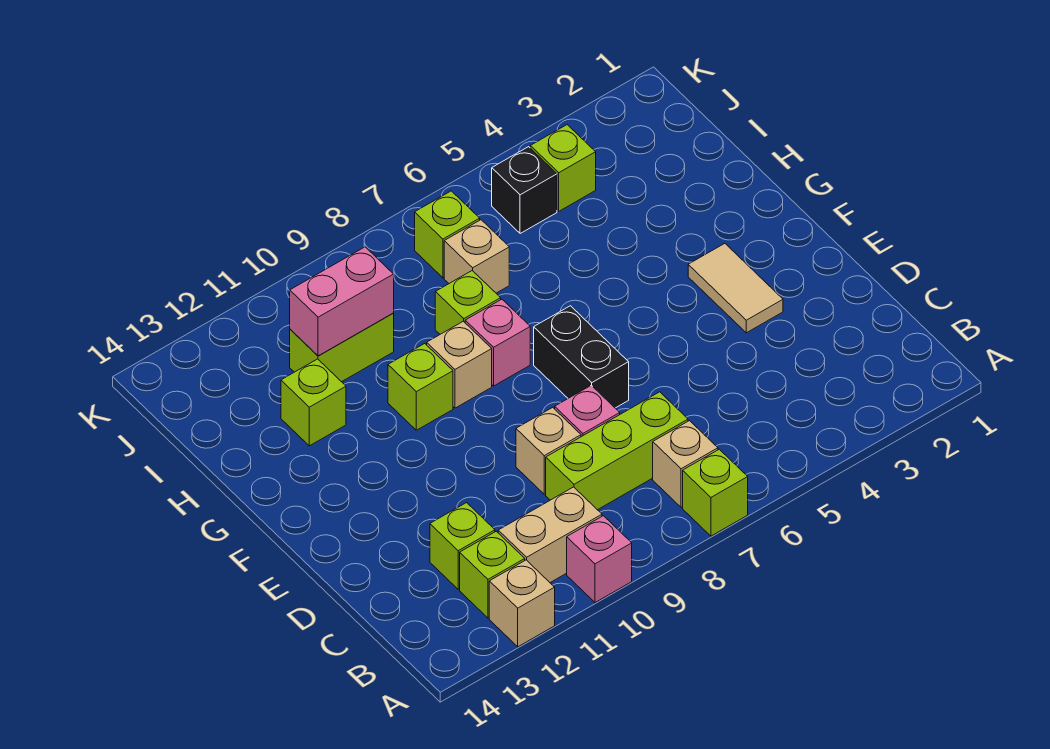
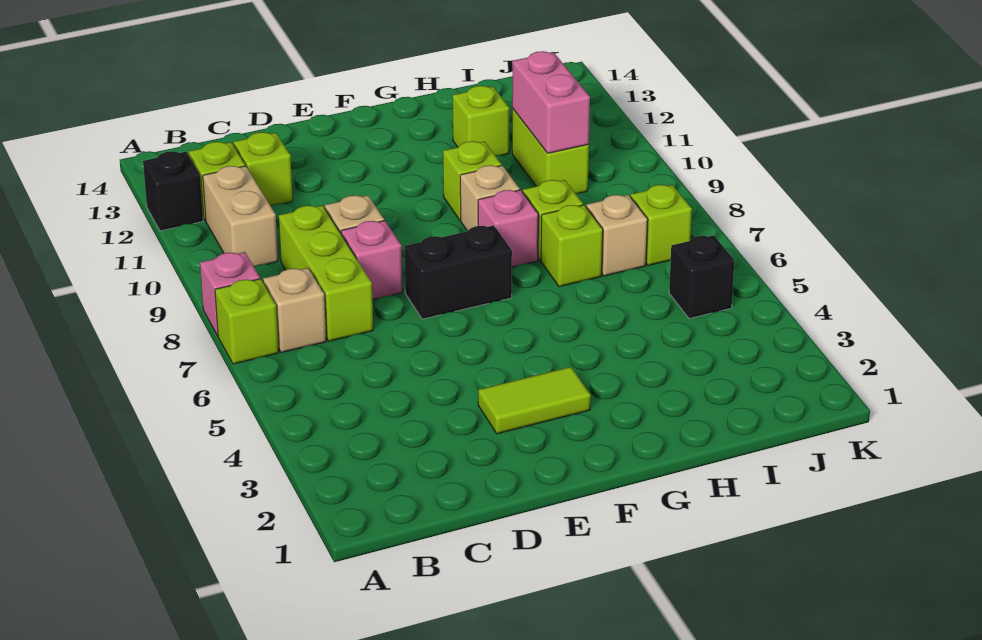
pink 1x1 brick [567,516,632,602] -> pink 1x1 brick moved to [200,252,260,336]
tan 1x1 brick [489,560,555,647] -> black 1x1 brick [143,151,203,231]
tan 1x2 tile [688,244,783,333] -> lime 1x2 tile [478,367,591,434]
lime 1x1 brick [530,125,596,211] -> lime 1x1 brick moved to [541,205,603,287]

